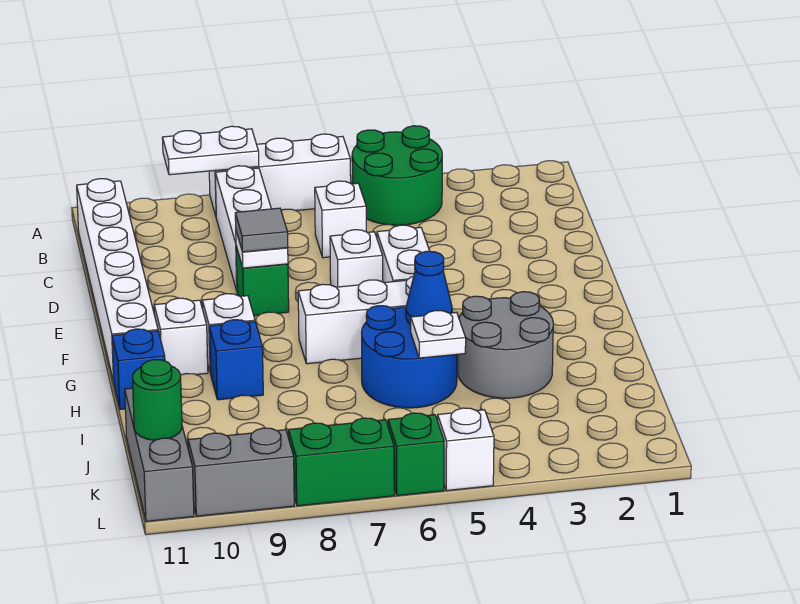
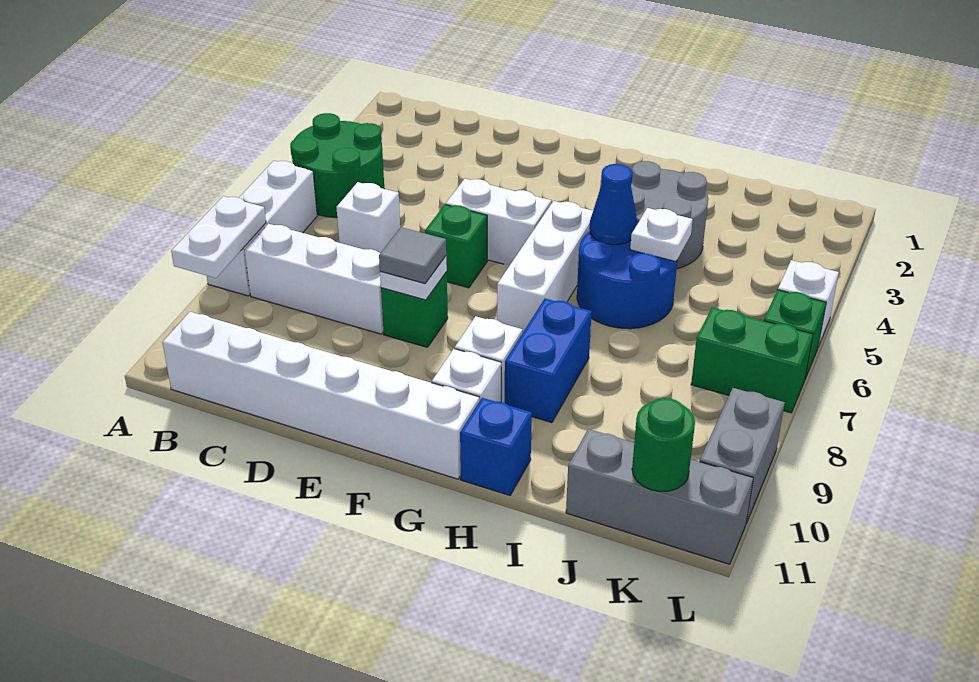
white 1x1 brick [330,230,383,287] -> green 1x1 brick [425,205,487,288]
blue 1x1 brick [209,320,263,400] -> blue 1x2 brick [505,299,592,423]
green 1x2 brick [288,418,394,506] -> green 1x2 brick turned to [691,307,813,413]

